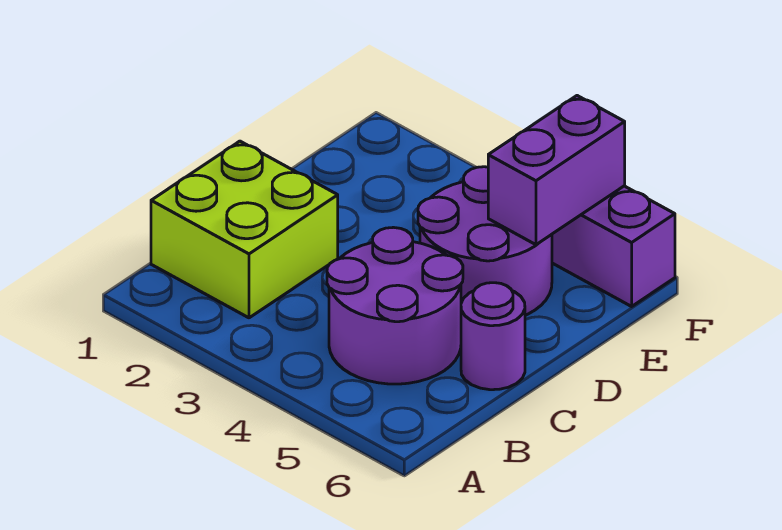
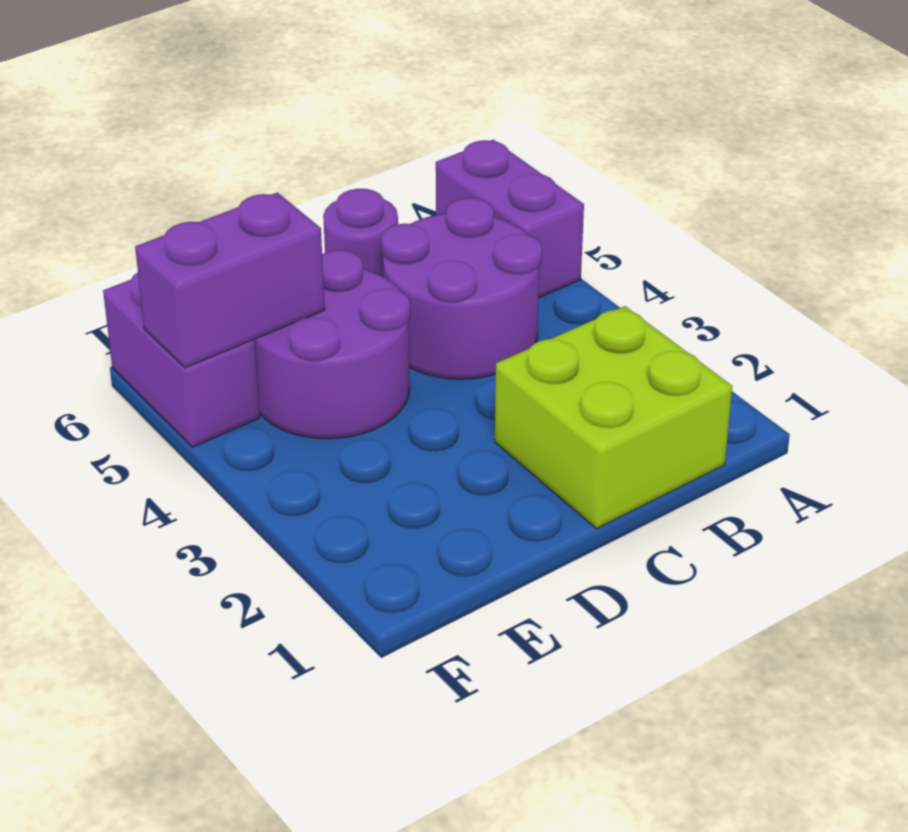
none -> purple 1x2 brick [436,140,584,298]

